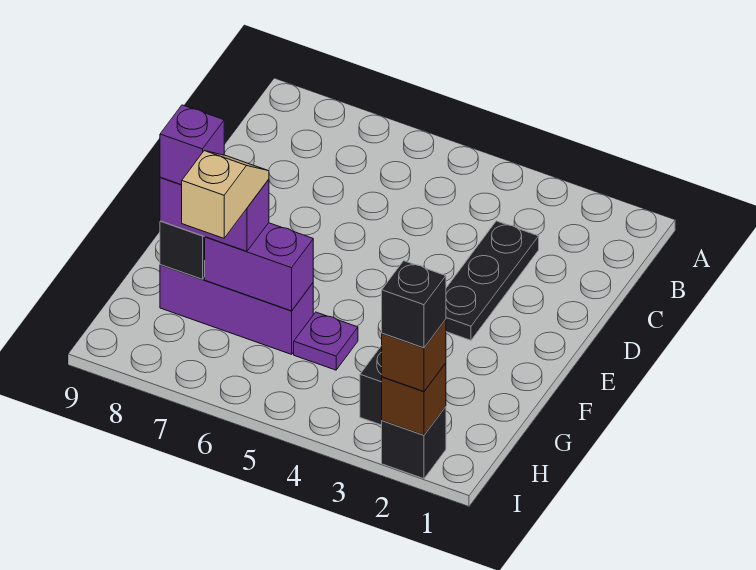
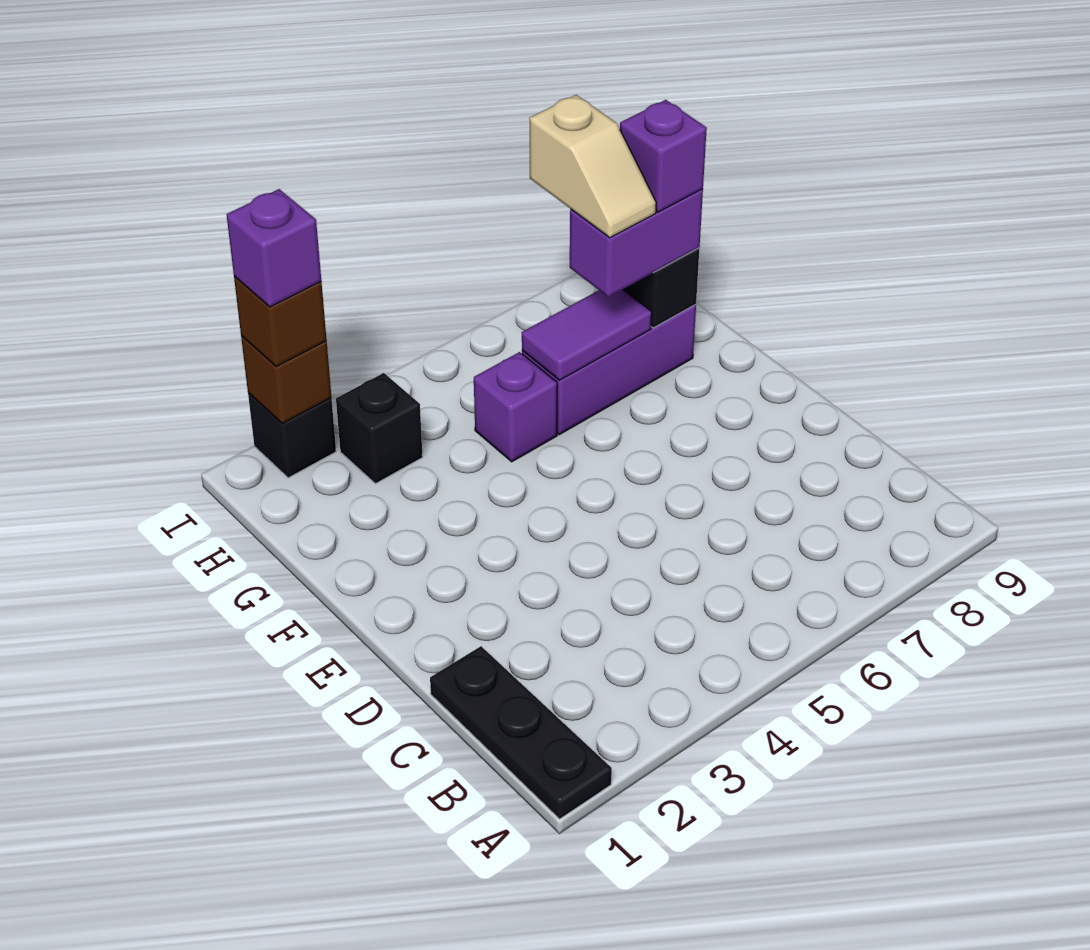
black 1x3 plate [446,221,539,340] -> black 1x3 plate moved to [430,646,612,819]
purple 1x1 plate [294,312,358,370] -> purple 1x1 brick [474,352,557,462]
purple 1x2 brick [205,223,313,311] -> purple 1x2 tile [522,290,652,380]
black 1x1 brick [382,261,446,348] -> purple 1x1 brick [227,189,321,307]

